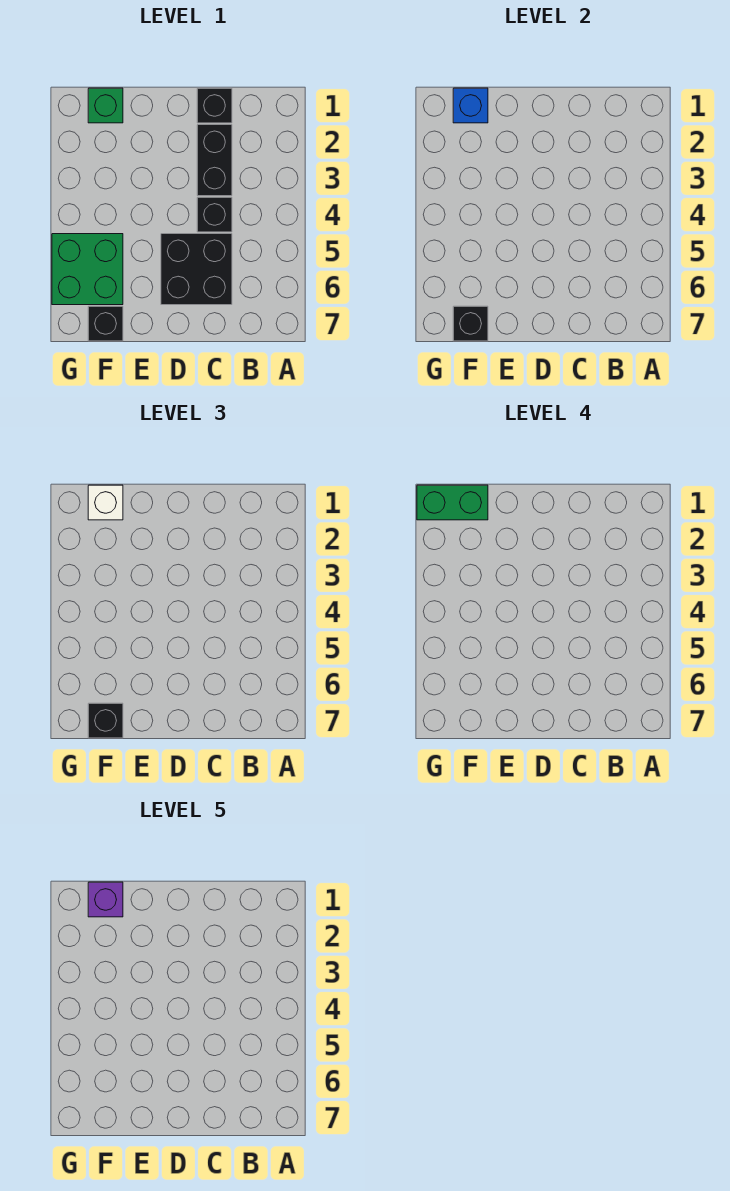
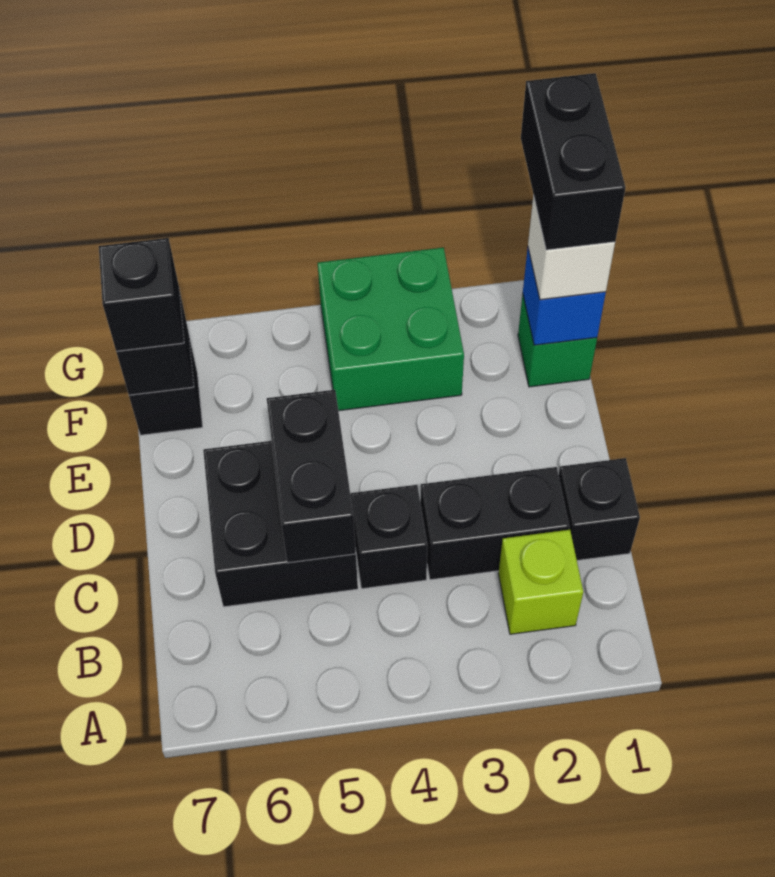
none -> lime 1x1 brick [498,530,583,634]
none -> black 1x2 brick [267,390,356,563]
green 1x2 brick [417,485,488,520] -> black 1x2 brick [521,73,625,250]
purple 1x1 brick [88,882,123,917] -> none
green 2x2 brick [52,234,123,305] -> green 2x2 brick moved to [318,248,464,411]

